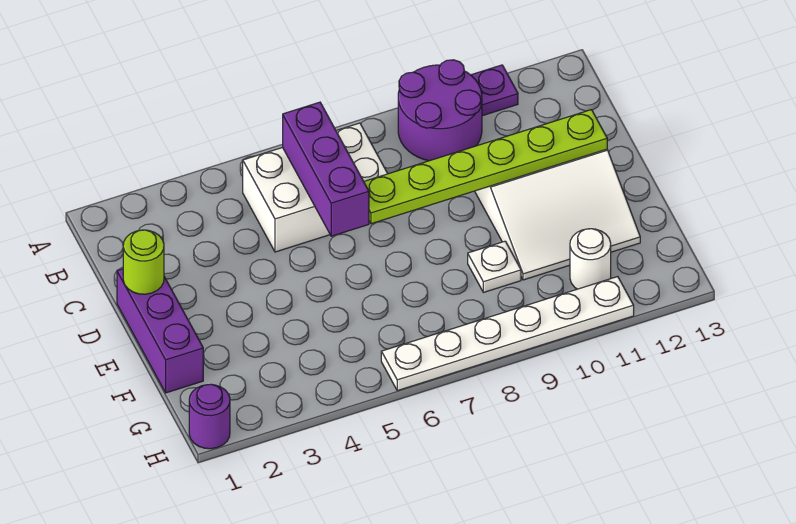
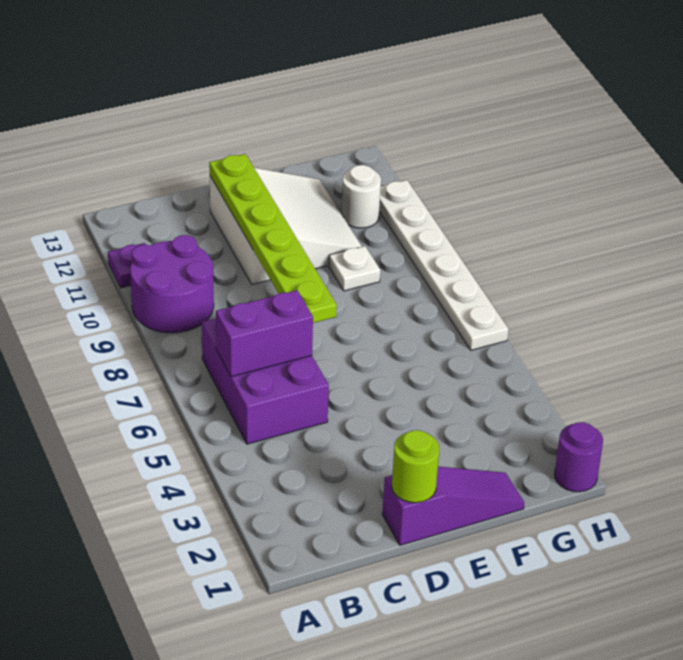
white 2x3 brick [243,123,388,252] -> purple 2x3 brick [202,318,329,444]
purple 1x3 brick [283,102,369,236] -> purple 1x2 brick [216,290,313,377]
purple 1x3 brick [117,269,203,393] -> purple 1x3 slope [382,467,524,545]

